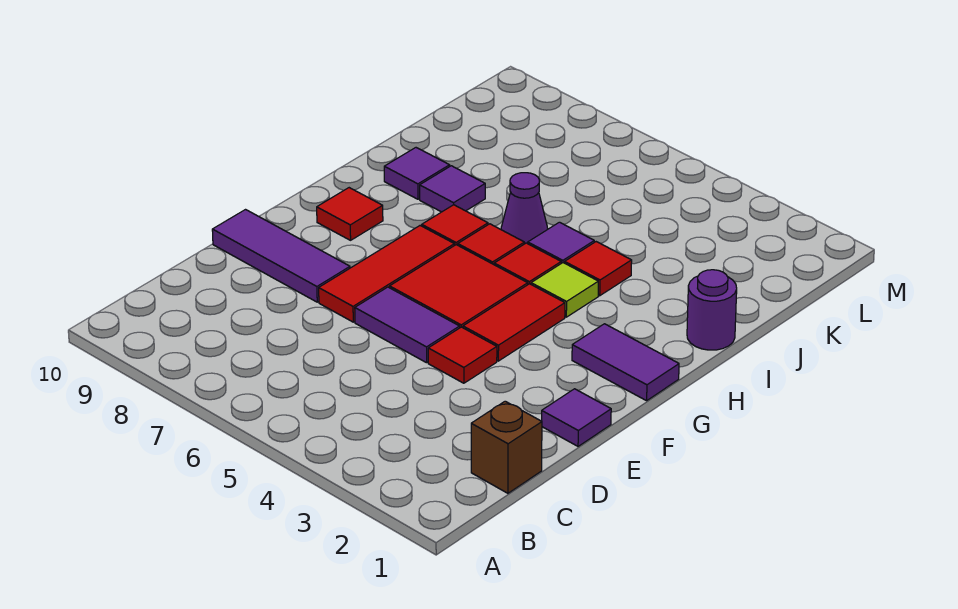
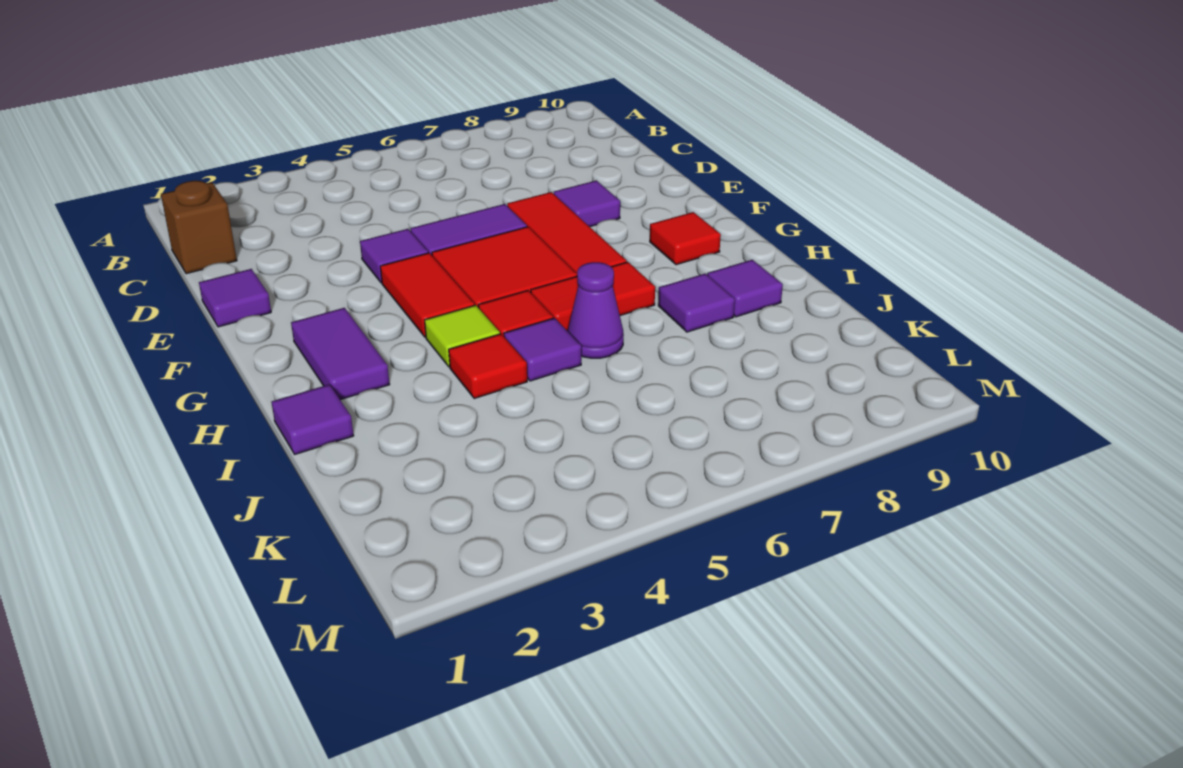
red 1x1 tile [428,327,497,383] -> purple 1x1 tile [360,229,428,283]
purple 1x3 tile [212,210,350,302] -> purple 1x1 tile [554,181,620,227]
purple 1x2 tile [572,324,679,401] -> purple 1x2 tile turned to [291,308,390,400]
purple 1x1 round brick [687,270,737,350] -> purple 1x1 tile [271,384,354,454]

